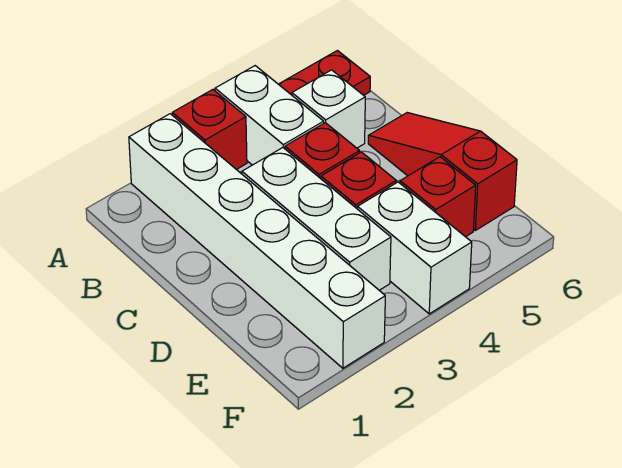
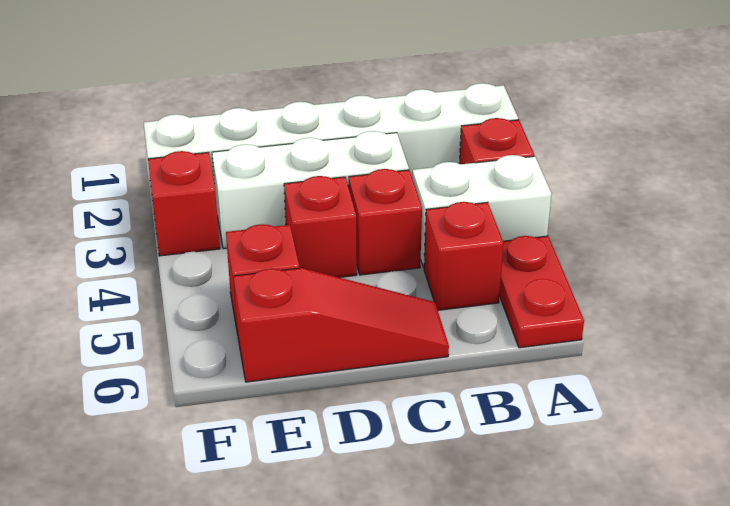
white 1x1 brick [292,70,365,148] -> red 1x1 brick [424,202,503,310]
white 1x2 brick [358,182,472,314] -> none
none -> red 1x1 brick [148,151,220,256]

